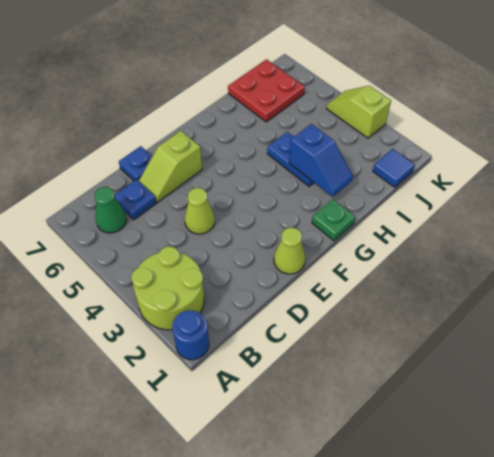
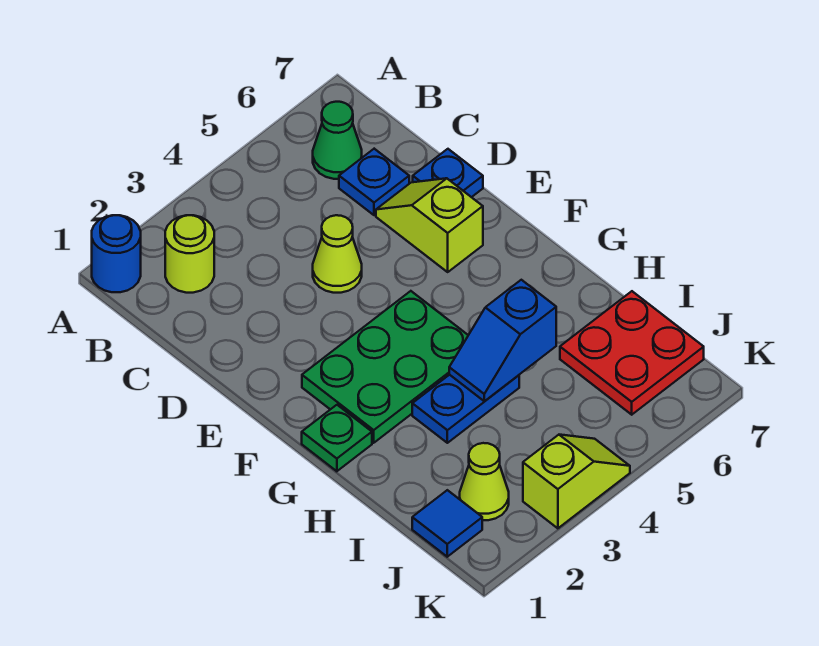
lime 2x2 round brick [131,247,204,330] -> lime 1x1 round brick [165,215,214,293]
lime 1x1 cone [274,228,305,274] -> lime 1x1 cone moved to [460,443,509,520]
none -> green 2x3 plate [302,291,468,443]
blue 1x2 slope [289,124,353,197] -> blue 1x2 slope moved to [449,280,556,401]

